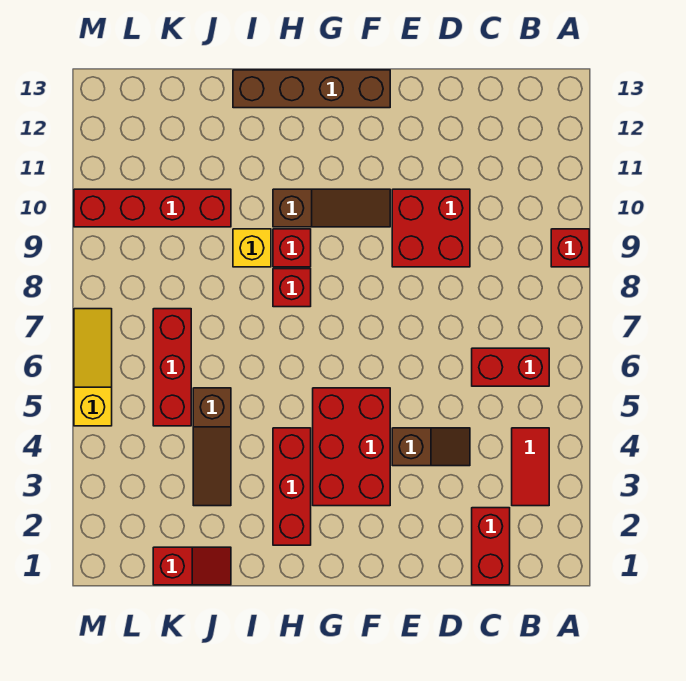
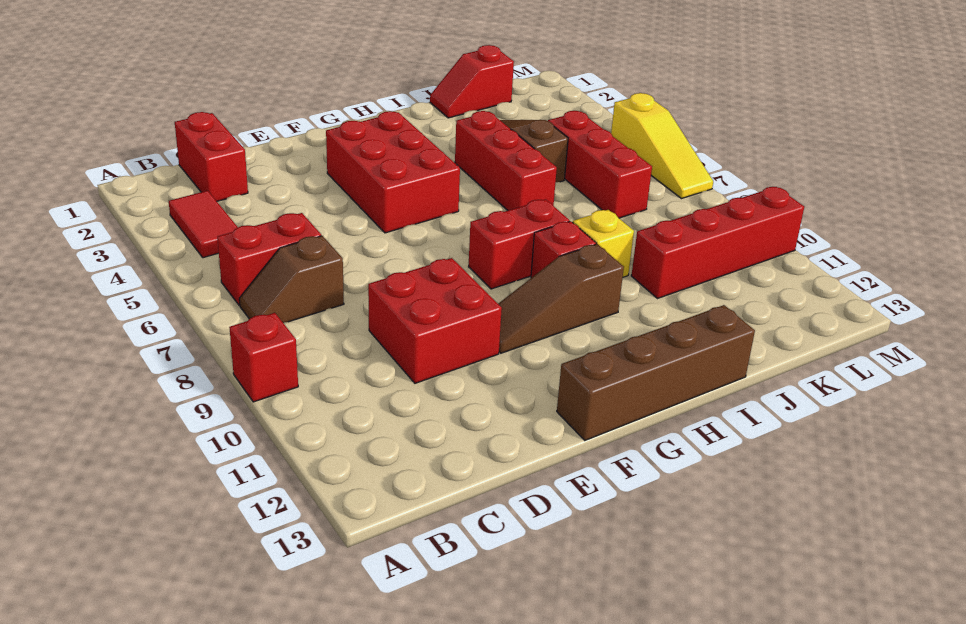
brown 1x2 slope [392,428,470,466] -> brown 1x2 slope moved to [239,236,344,323]
red 1x3 brick [273,428,311,545] -> red 1x3 brick moved to [455,111,557,210]
red 1x1 brick [273,269,311,307] -> red 1x2 brick [469,199,570,289]

